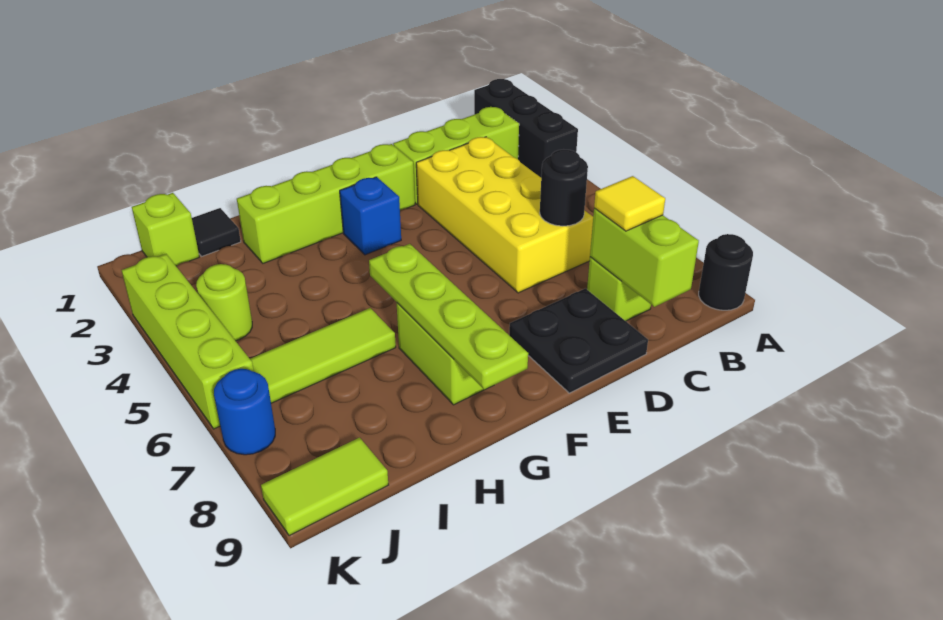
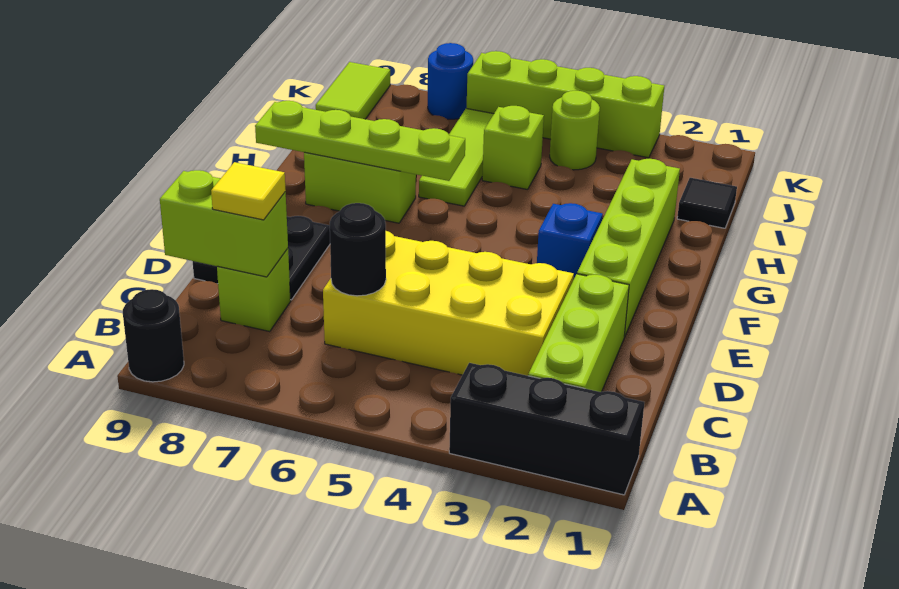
lime 1x1 brick [132,193,199,266] -> lime 1x1 brick moved to [482,106,544,190]

